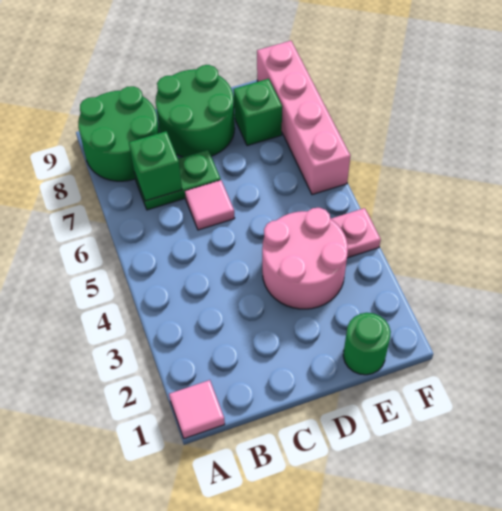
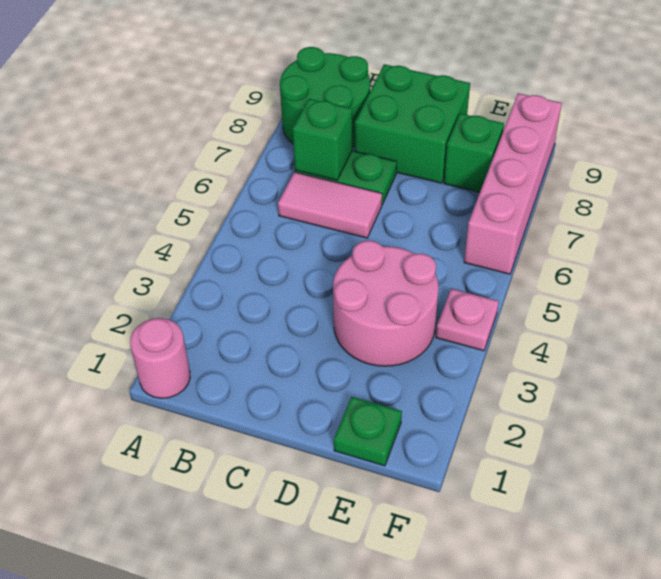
pink 1x1 tile [169,380,225,439] -> pink 1x1 round brick [130,318,190,398]
pink 1x1 tile [185,180,235,230] -> pink 1x2 tile [278,172,382,238]
green 2x2 round brick [156,65,235,157] -> green 2x2 brick [355,64,470,183]
green 1x1 round brick [343,313,391,375] -> green 1x1 plate [334,397,402,466]

